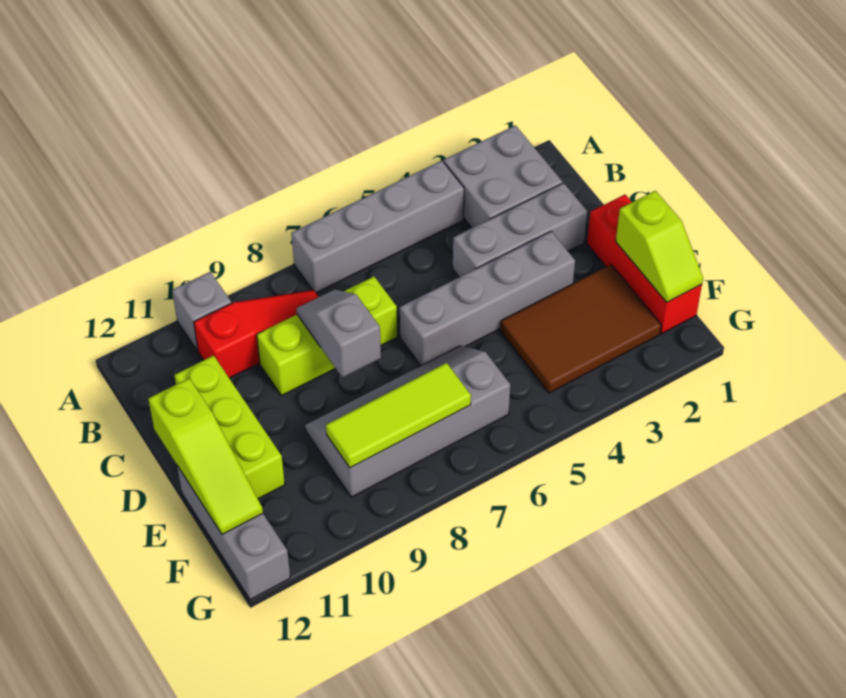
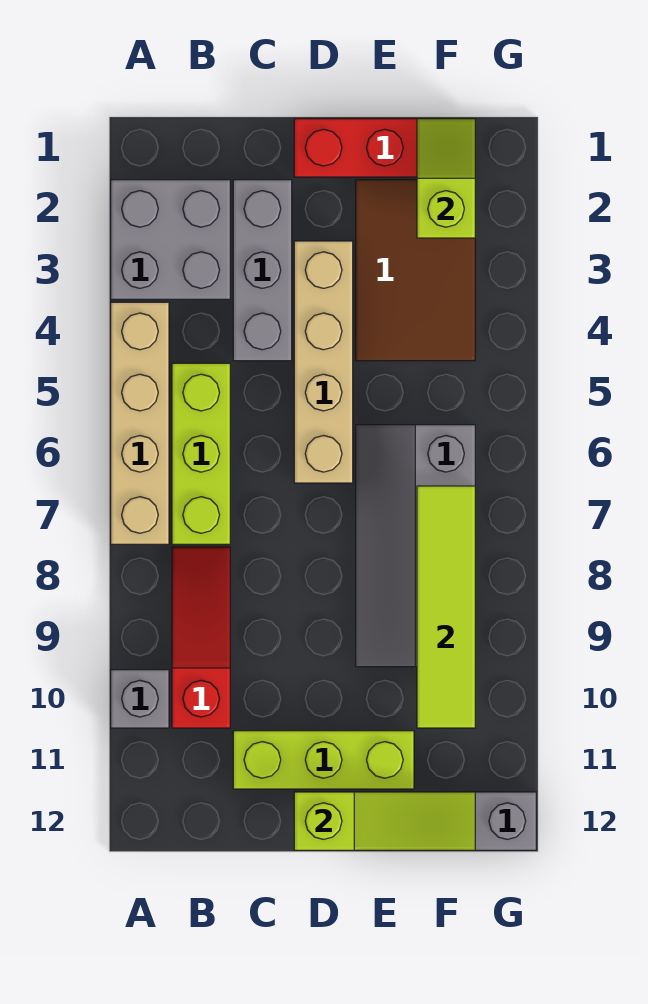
grey 1x4 brick [291,161,464,293] -> tan 1x4 brick [111,302,169,544]
lime 1x3 brick [257,277,397,396] -> lime 1x3 brick moved to [172,363,230,544]
grey 1x2 slope [296,289,381,378] -> none
grey 1x4 brick [400,231,575,366] -> tan 1x4 brick [294,241,353,483]
lime 1x2 slope [616,191,703,302] -> lime 1x2 slope turned to [417,119,475,238]
lime 1x3 tile [326,363,471,468] -> lime 1x4 tile [417,486,475,728]

